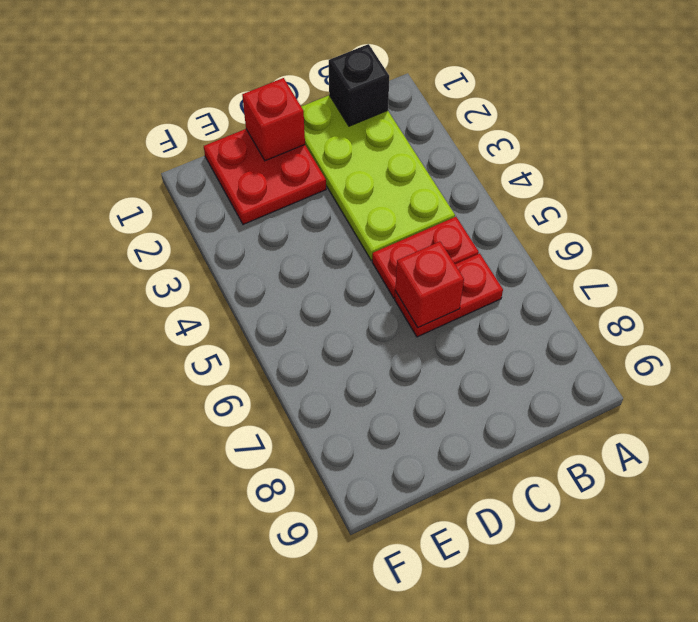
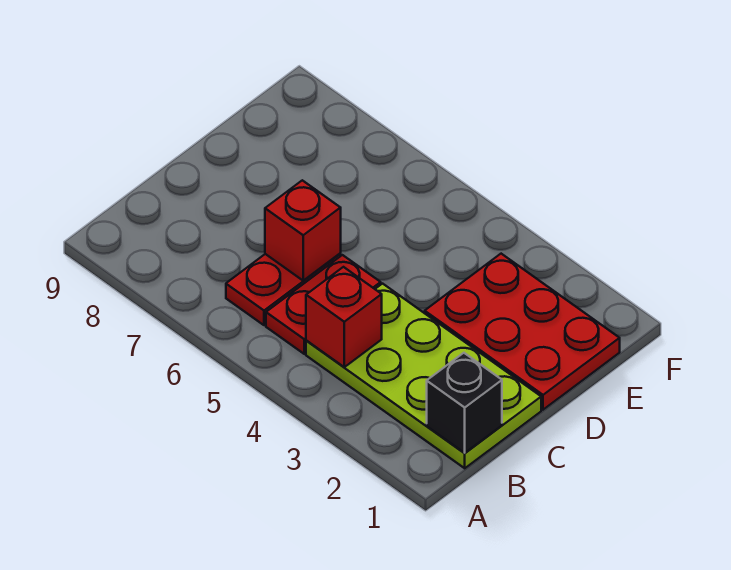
red 2x2 plate [204,129,326,224] -> red 2x3 plate [425,254,620,410]
red 1x1 brick [242,78,305,161] -> red 1x1 brick moved to [306,267,382,367]

